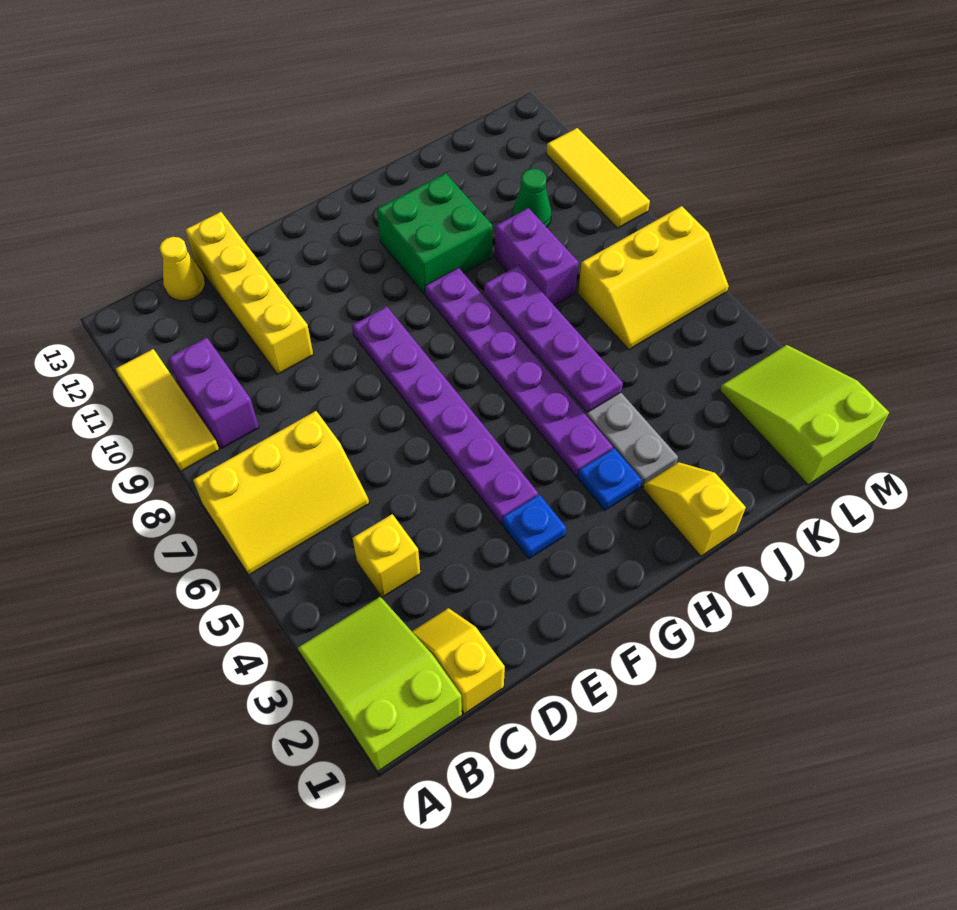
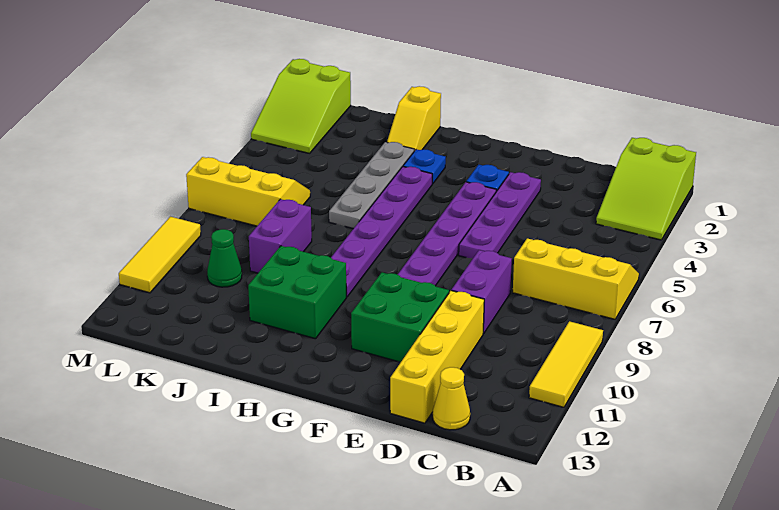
purple 1x2 brick [169,338,259,449] -> purple 1x2 brick moved to [451,250,512,334]
yellow 1x2 slope [412,608,505,714] -> none
yellow 1x1 brick [353,514,420,597] -> none
none -> green 2x2 brick [351,272,449,362]
purple 1x4 plate [484,266,623,413] -> purple 1x4 plate moved to [459,172,541,259]

